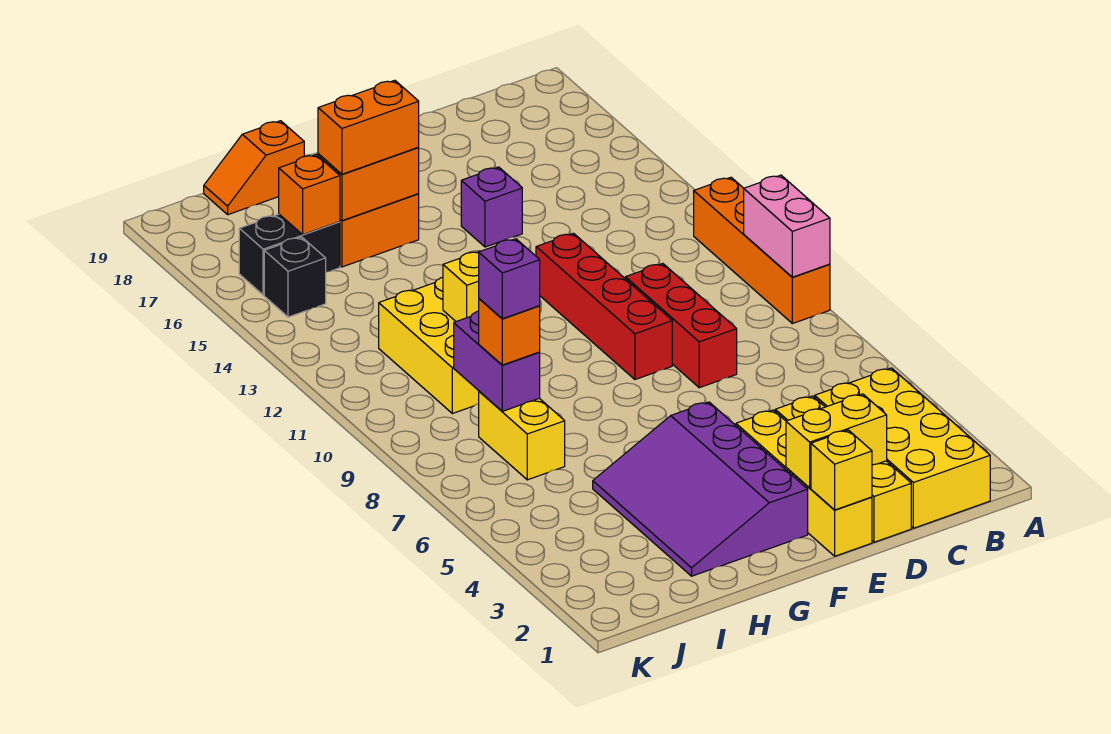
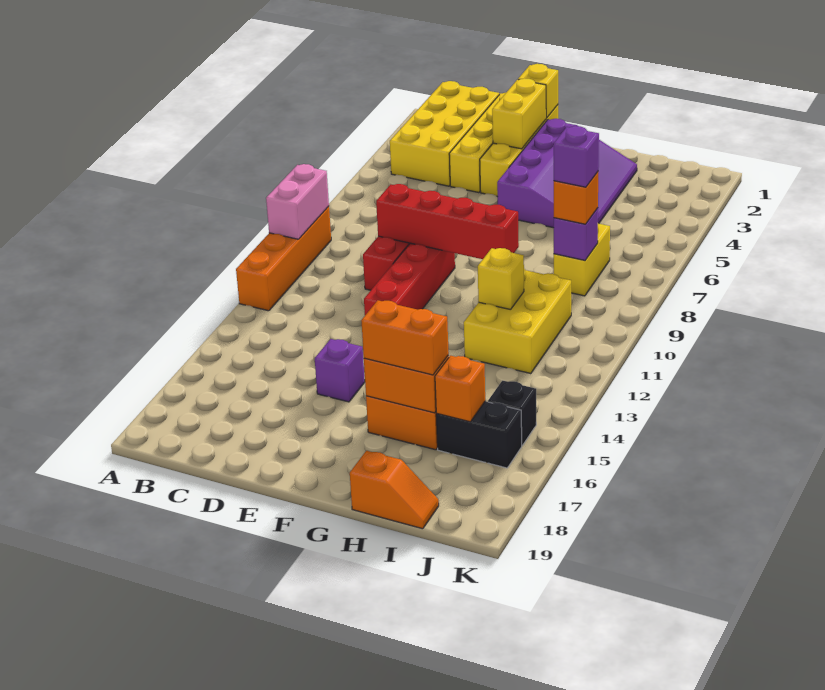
yellow 1x2 brick [786,394,887,488] -> yellow 1x2 brick turned to [492,78,546,149]
none -> red 1x4 brick [376,184,519,259]
purple 1x2 brick [454,311,540,411] -> purple 1x1 brick [554,208,598,261]

